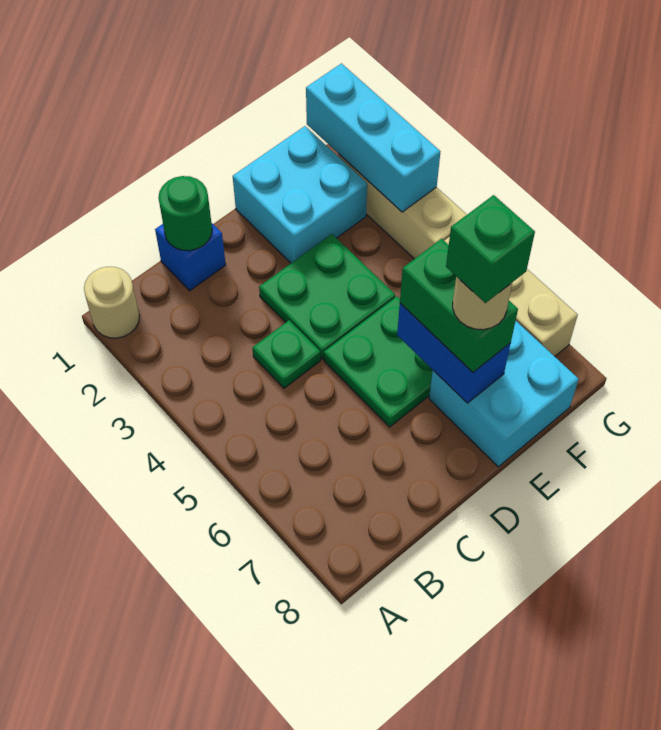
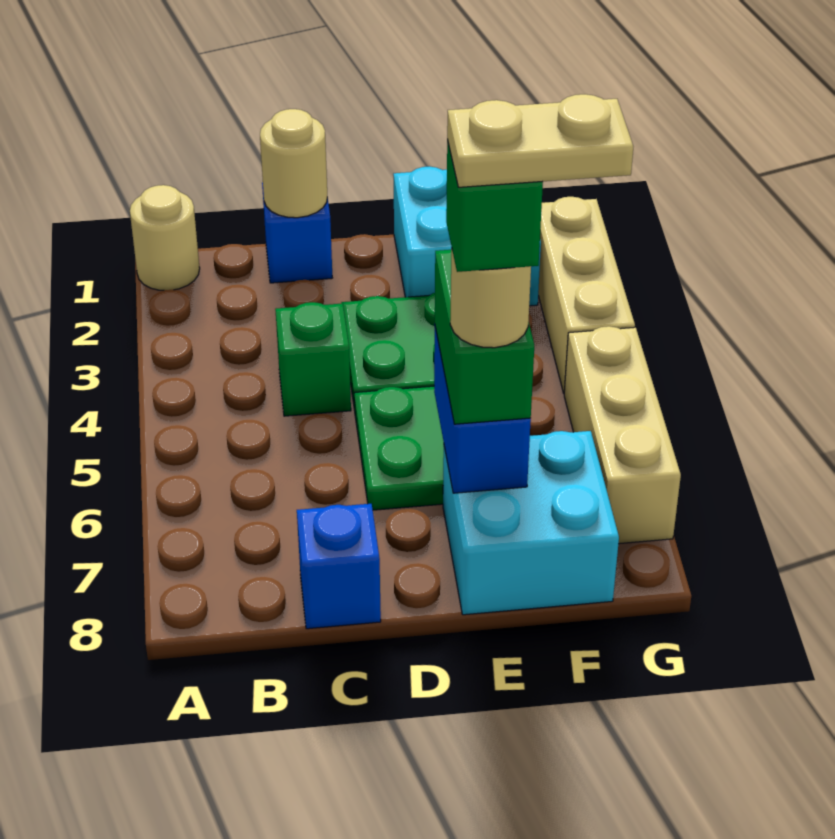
green 1x1 round brick [158,176,212,251] -> tan 1x1 round brick [260,109,327,218]
green 1x1 plate [253,320,321,388] -> green 1x1 brick [275,302,351,416]
none -> blue 1x1 brick [297,504,381,629]
none -> tan 1x2 plate [447,94,633,187]
cyan 1x3 brick [306,63,440,212] -> none

